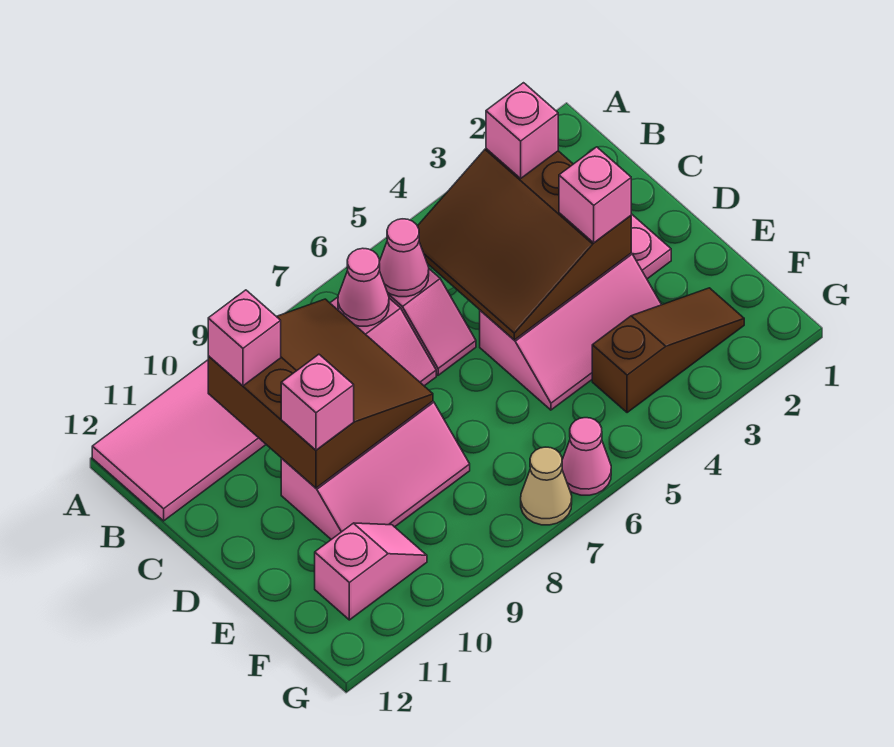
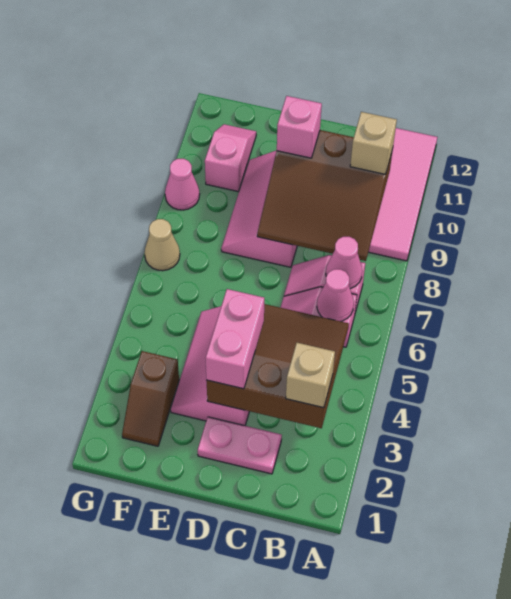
pink 1x1 brick [486,83,558,178] -> tan 1x1 brick [286,343,335,408]
pink 1x1 brick [208,290,281,386] -> tan 1x1 brick [350,112,397,174]
pink 1x1 brick [559,147,631,243] -> pink 1x2 brick [205,289,264,389]
brown 1x3 slope [592,288,744,413] -> brown 1x2 slope [122,351,179,446]
pink 1x2 slope [315,523,427,620] -> pink 1x2 slope turned to [205,124,256,191]
pink 1x1 cone [562,418,611,495] -> pink 1x1 cone moved to [165,159,200,210]

